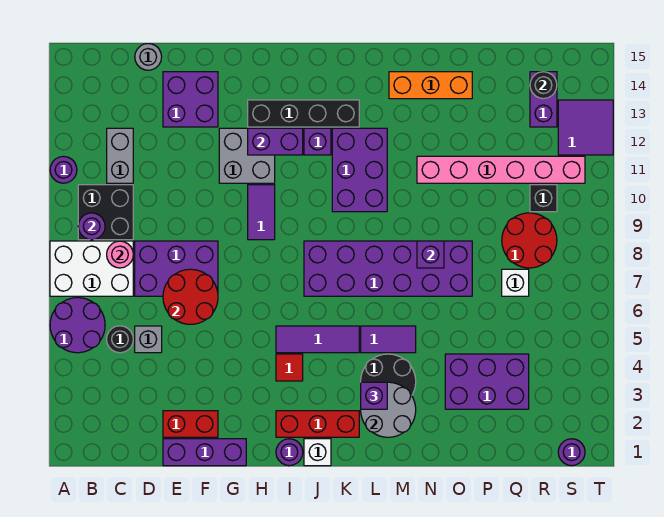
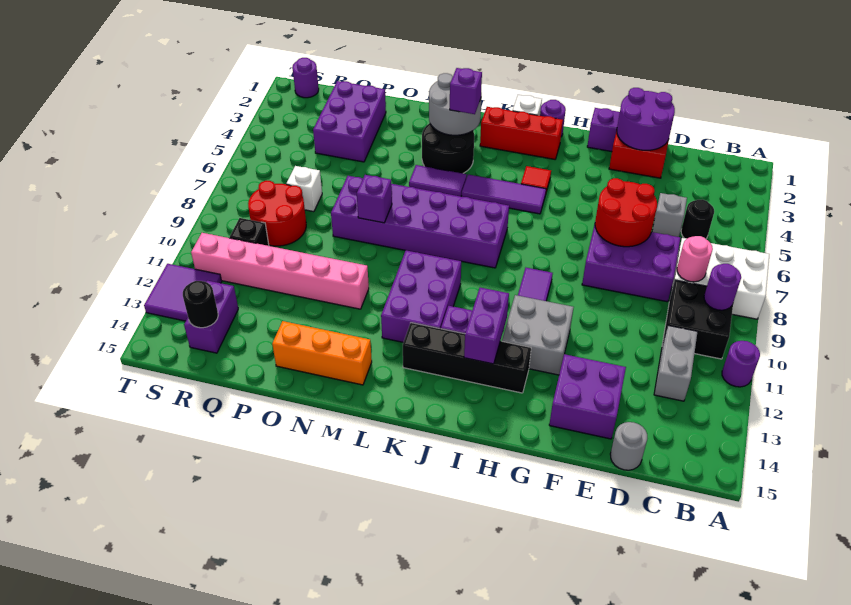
purple 2x2 round brick [50,298,105,353] -> purple 2x2 round brick moved to [617,88,675,150]
purple 1x2 brick [248,128,303,155] -> purple 1x2 brick turned to [464,288,509,364]
purple 2x3 brick [445,354,529,409] -> purple 2x3 brick turned to [313,81,386,162]

